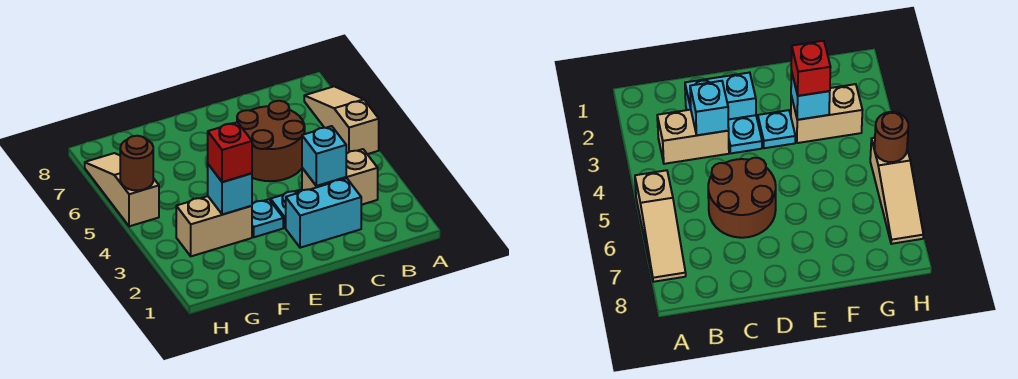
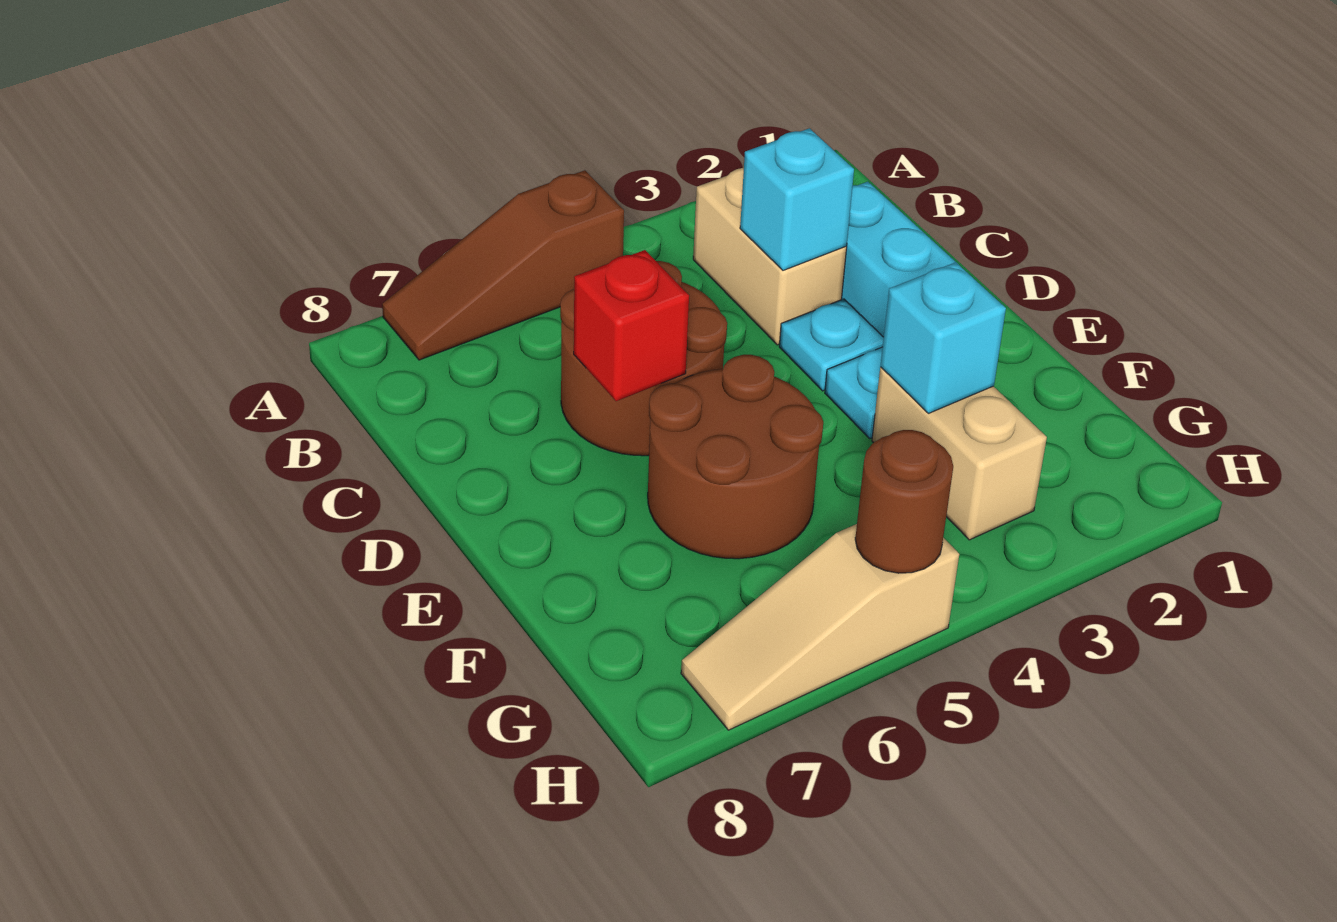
tan 1x3 slope [304,86,379,154] -> brown 1x3 slope [382,170,624,360]
none -> brown 2x2 round brick [648,355,823,559]
red 1x1 brick [208,122,252,182] -> red 1x1 brick moved to [574,250,689,401]

